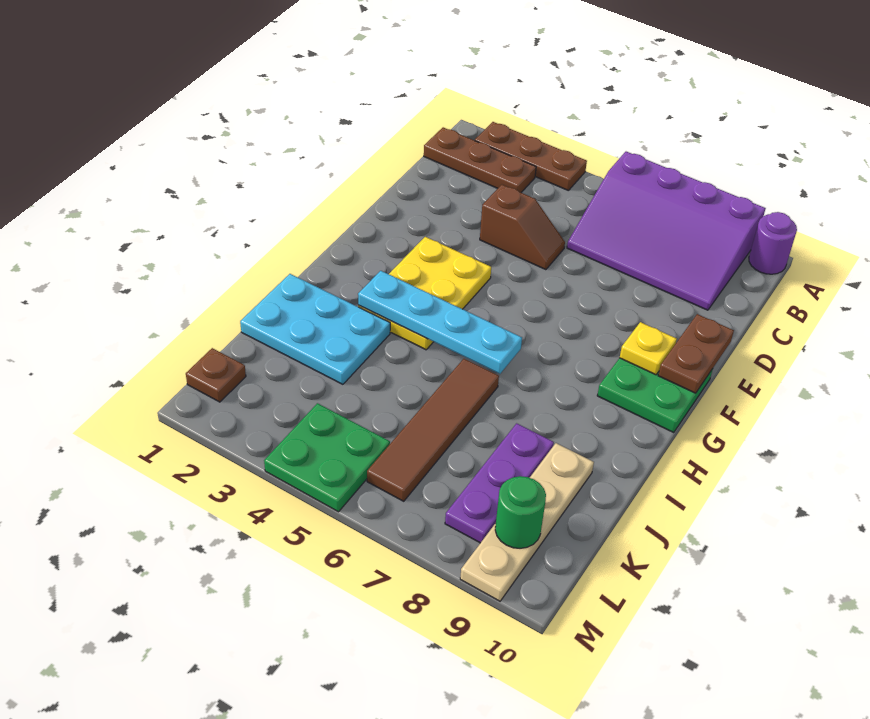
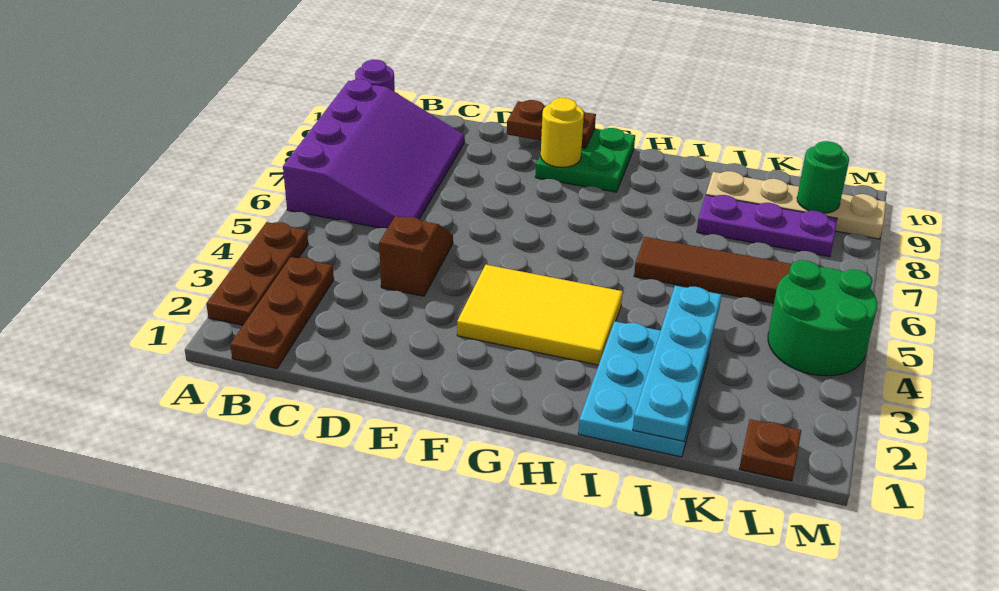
yellow 2x3 plate [358,237,491,350] -> yellow 2x3 tile [457,265,623,365]
yellow 1x1 plate [620,322,677,375] -> yellow 1x1 round brick [541,98,584,167]
cyan 1x4 plate [358,271,522,374] -> cyan 1x4 plate moved to [633,286,721,441]
green 2x2 plate [264,403,390,512] -> green 2x2 round brick [768,260,877,376]

